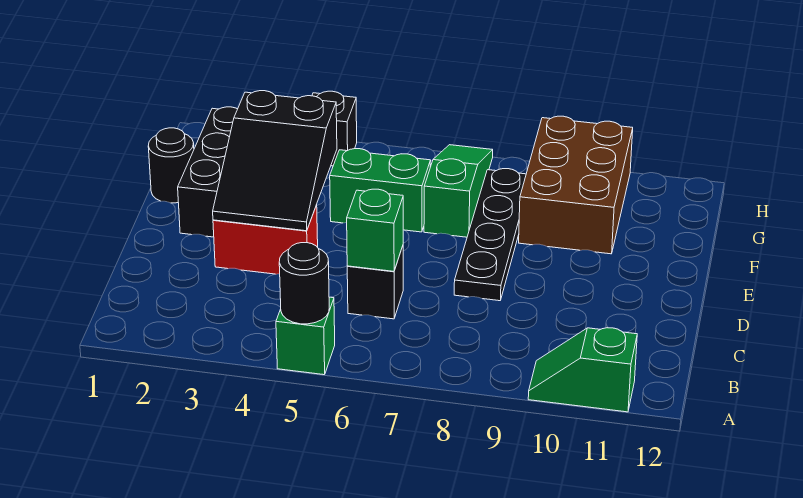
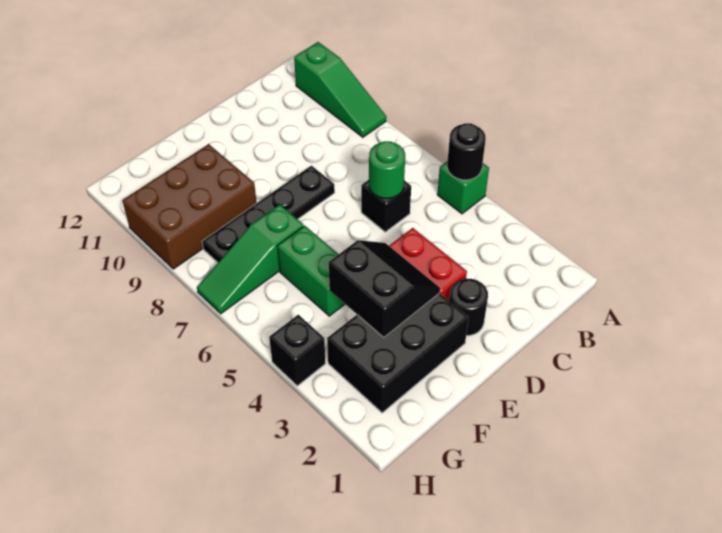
green 1x2 slope [528,328,637,412] -> green 1x3 slope [294,42,386,137]
green 1x1 brick [347,189,403,271] -> green 1x1 round brick [369,141,405,198]
black 2x3 slope [213,91,337,231] -> black 2x2 slope [329,240,440,337]
black 1x1 round brick [148,128,194,203] -> black 1x1 round brick moved to [449,279,488,336]

